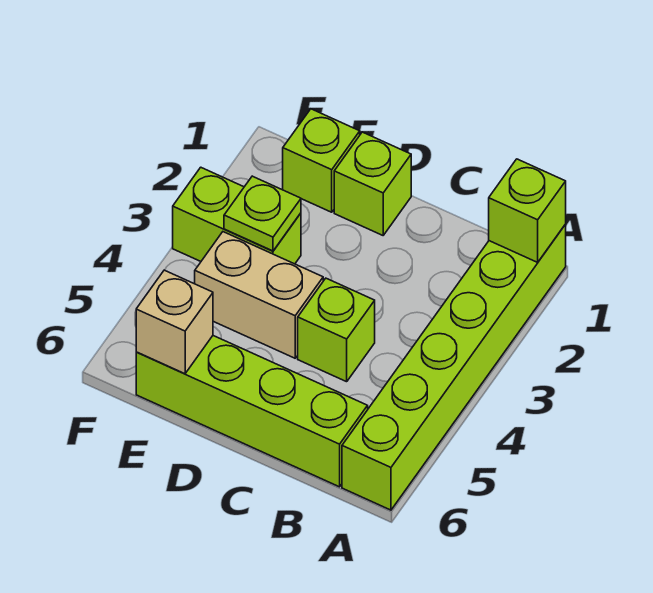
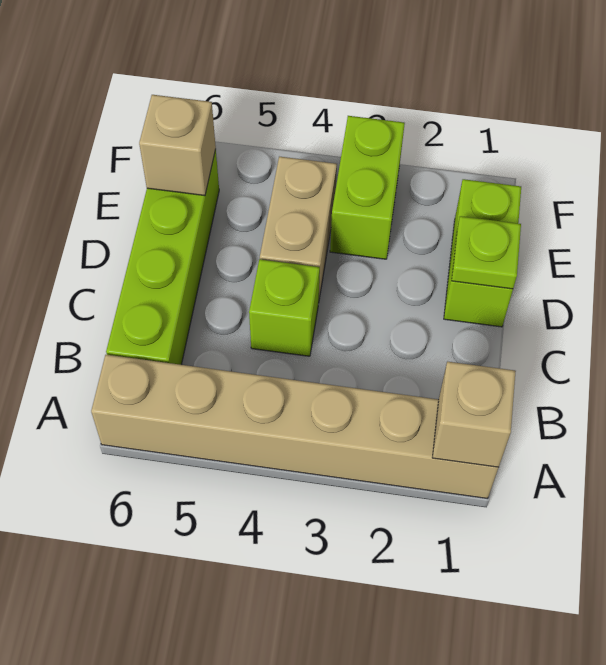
lime 1x6 brick [342,224,566,510] -> tan 1x6 brick [91,355,498,499]
lime 1x1 brick [489,159,566,262] -> tan 1x1 brick [432,362,516,467]
lime 1x1 plate [224,176,301,251] -> lime 1x1 plate moved to [452,216,521,289]

